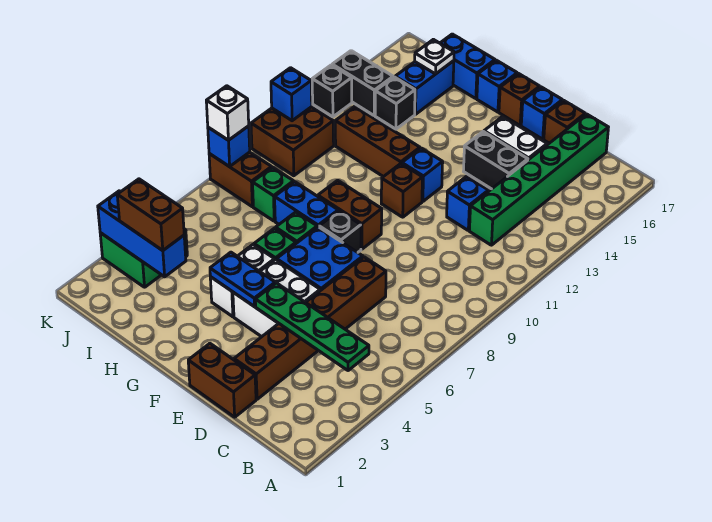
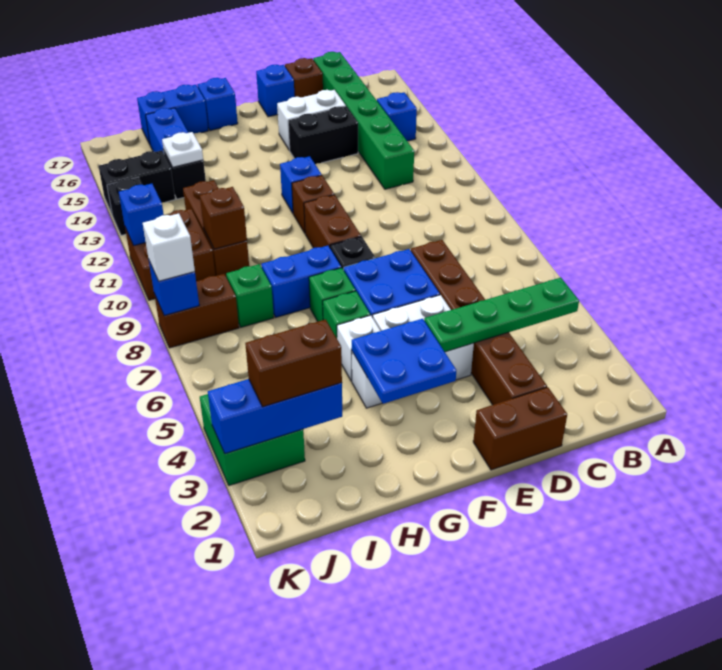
blue 1x1 brick [447,176,488,230] -> blue 1x1 brick moved to [377,92,417,141]
blue 1x2 plate [210,252,275,306] -> blue 2x2 plate [352,319,456,404]
brown 1x2 brick [318,180,382,249] -> brown 1x2 brick turned to [304,195,361,248]
brown 1x1 brick [499,73,540,125] -> brown 1x1 brick moved to [200,187,247,249]
brown 1x3 brick [335,107,420,177] -> brown 1x3 brick turned to [183,180,249,277]
white 1x1 plate [415,39,454,74] -> white 1x1 plate moved to [162,132,203,167]

